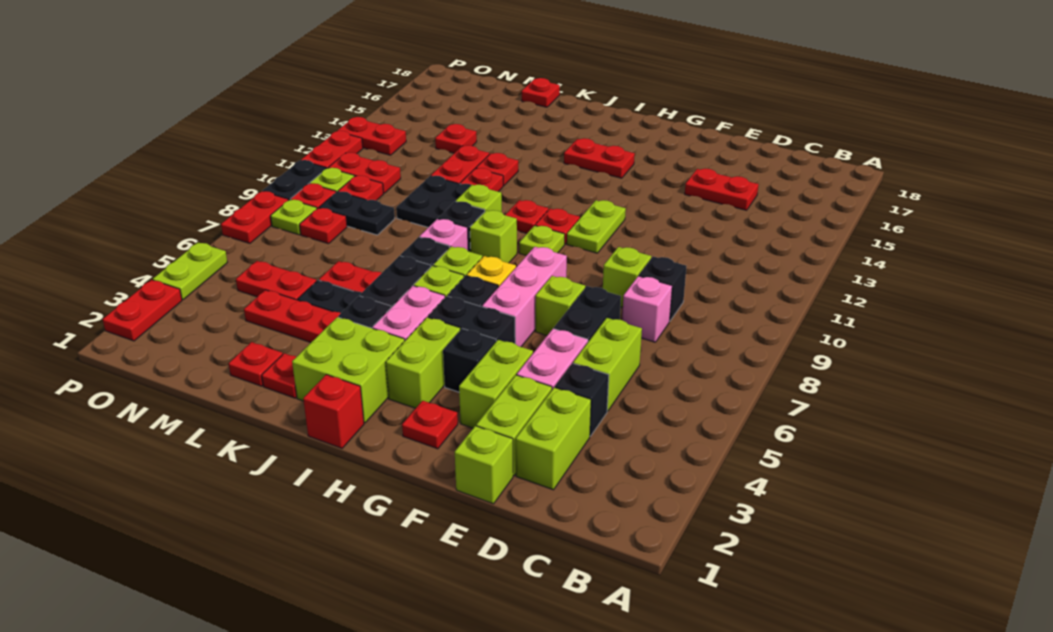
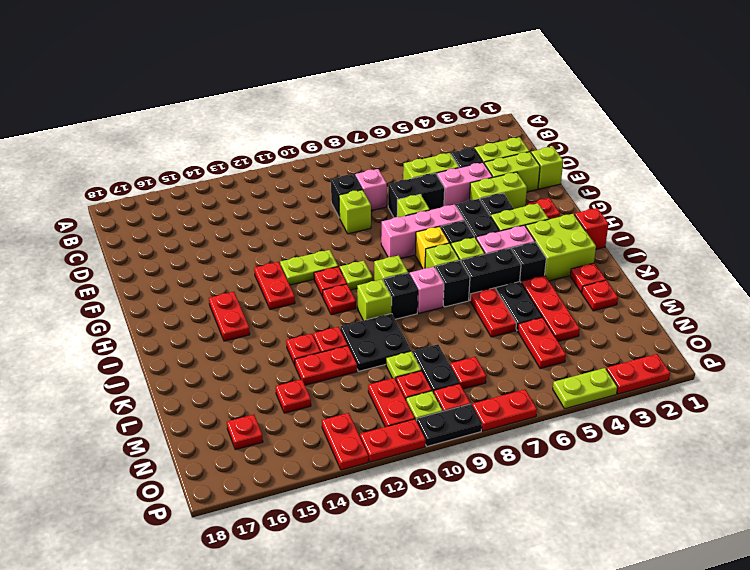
red 1x2 plate [685,168,759,210] -> red 1x2 plate moved to [254,262,295,310]
red 1x1 plate [522,78,560,107] -> red 1x1 plate moved to [227,415,263,450]
lime 1x1 plate [271,200,317,235] -> lime 1x1 plate moved to [386,351,421,379]

